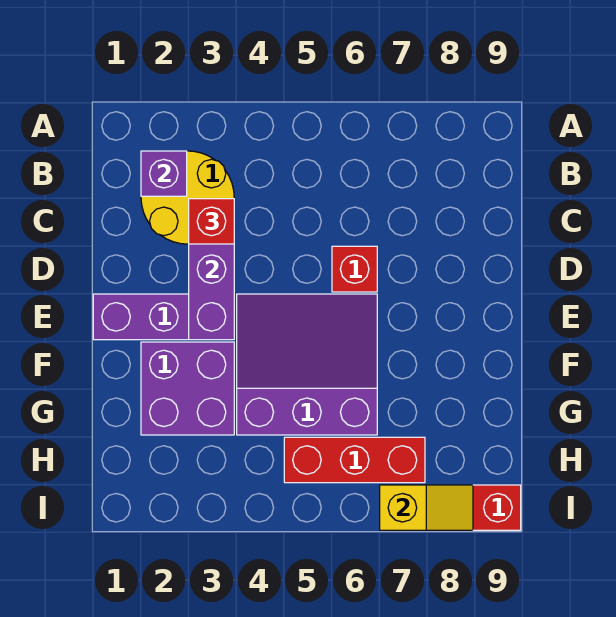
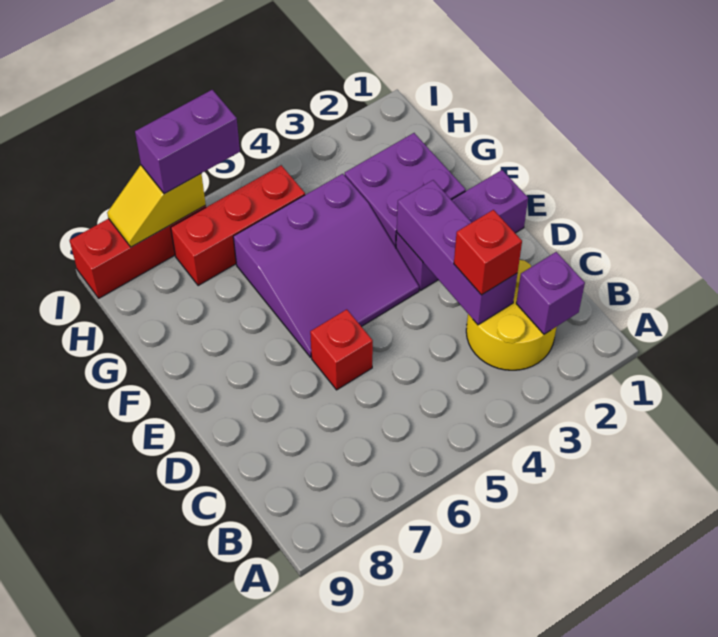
none -> purple 1x2 brick [135,90,240,194]

